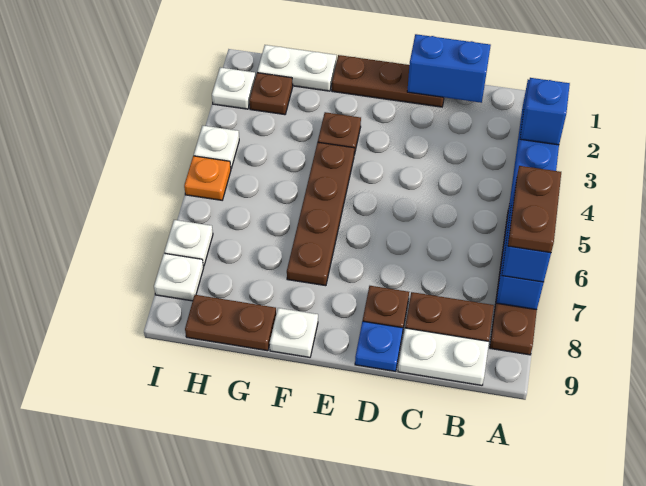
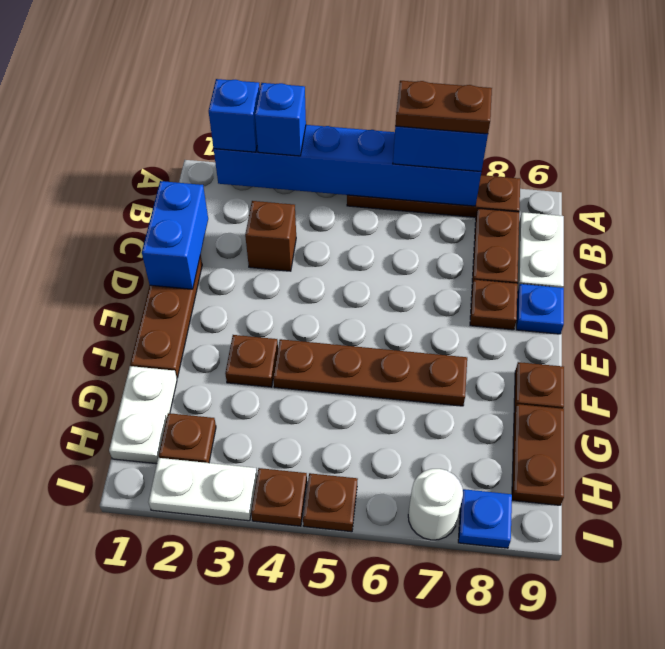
none -> blue 1x1 brick [209,79,260,152]
none -> brown 1x1 brick [245,201,296,271]
white 1x1 plate [270,308,318,357] -> brown 1x1 plate [514,362,564,411]
white 1x1 plate [212,67,255,109] -> white 1x2 plate [148,458,257,521]
white 1x1 plate [194,126,239,168] -> brown 1x1 plate [251,468,307,526]
orange 1x1 plate [184,156,231,200] -> brown 1x1 plate [303,473,358,532]
white 1x1 plate [164,220,213,266] -> white 1x1 round brick [408,469,463,540]
white 1x1 plate [154,253,203,301] -> blue 1x1 plate [458,489,512,548]

